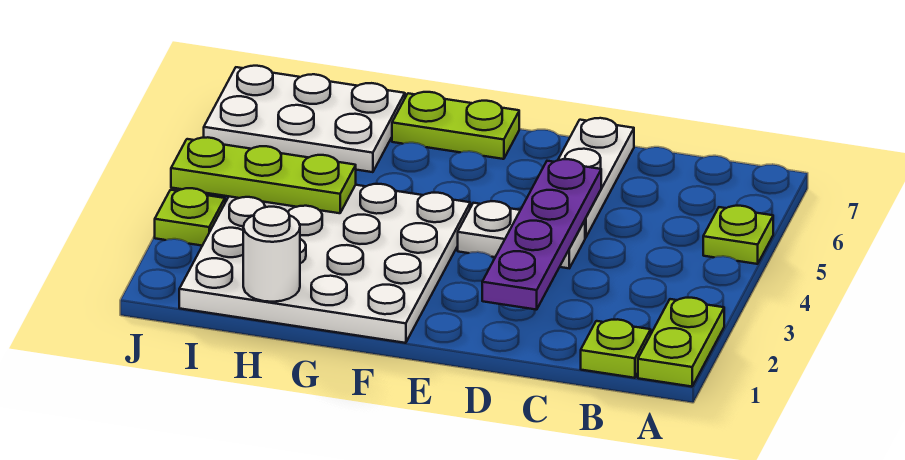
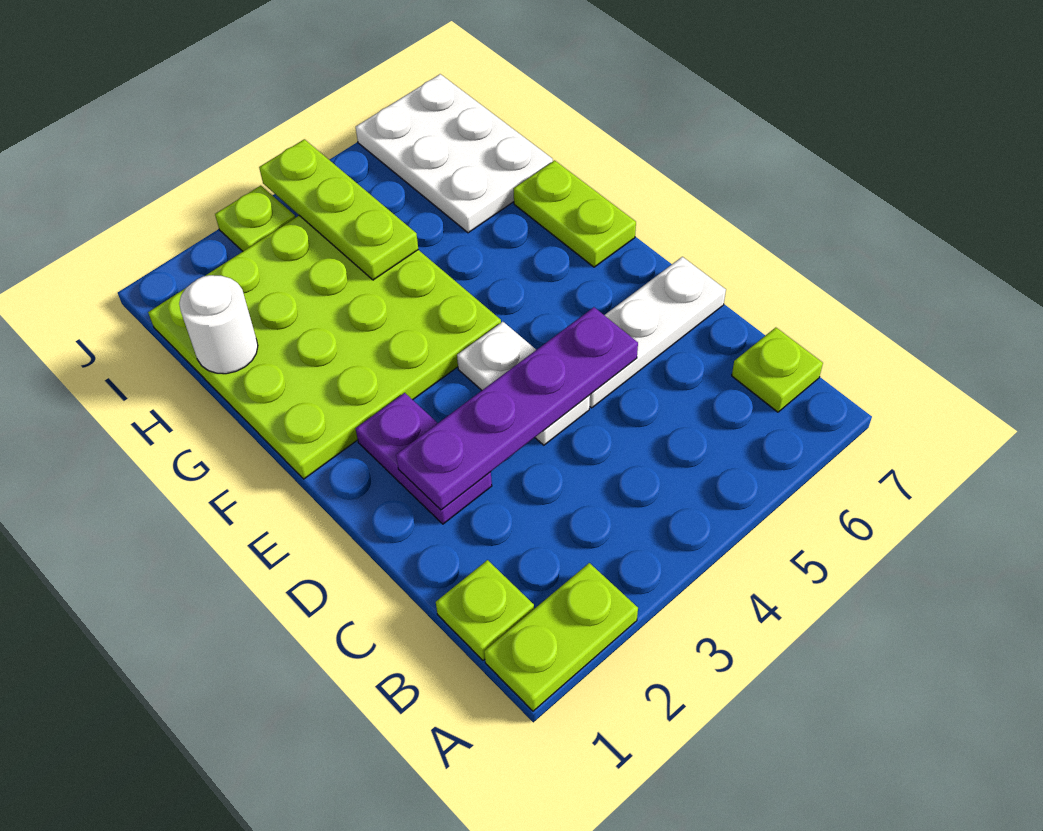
lime 1x1 plate [703,206,773,264] -> lime 1x1 plate moved to [732,328,823,412]
none -> purple 1x2 plate [356,393,492,524]
white 4x4 plate [179,184,470,343] -> lime 4x4 plate [148,216,501,479]

